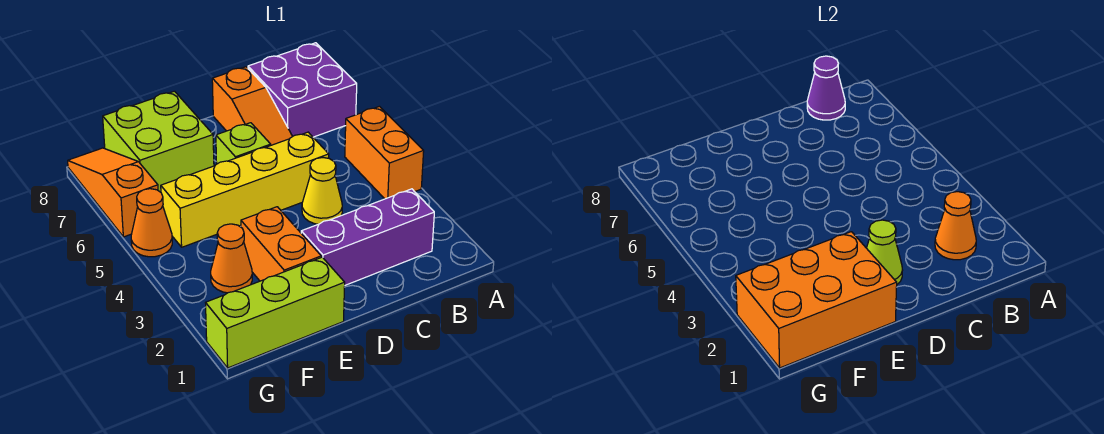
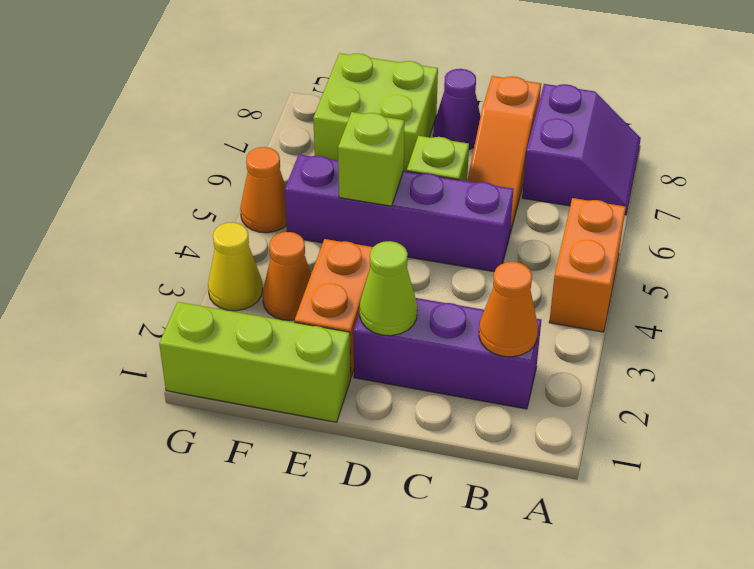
purple 2x2 brick [248,43,357,137] -> purple 2x2 slope [522,84,641,215]
purple 1x1 cone [807,56,845,120] -> purple 1x1 cone moved to [433,69,481,150]
yellow 1x1 cone [302,158,342,224] -> yellow 1x1 cone moved to [208,222,263,311]
yellow 1x4 brick [161,132,329,247] -> purple 1x4 brick [285,154,513,272]
orange 2x3 brick [736,232,897,368] -> none
none -> lime 1x1 brick [338,112,404,206]
orange 1x3 slope [68,148,158,237] -> none

